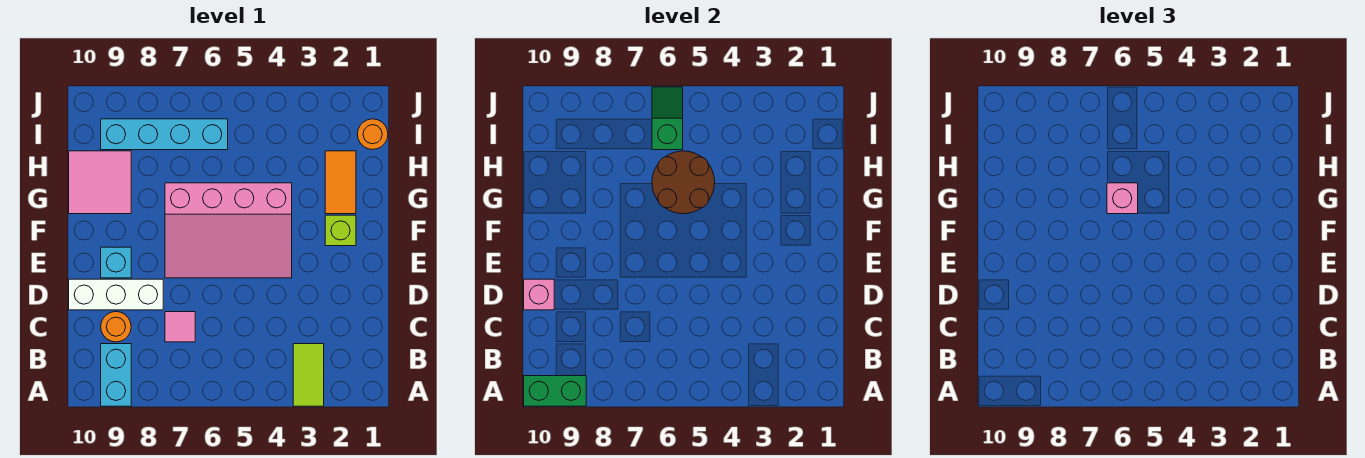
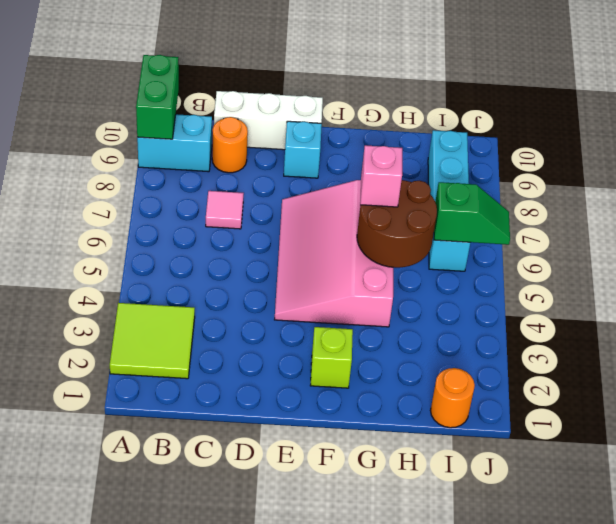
lime 1x2 tile [293,344,324,406] -> lime 2x2 tile [110,303,195,379]
white 1x3 brick [69,279,163,310] -> white 1x3 brick turned to [214,91,323,150]
pink 1x1 brick [524,279,554,310] -> none
orange 1x2 tile [325,151,356,214] -> none
pink 2x2 tile [69,151,131,214] -> none

